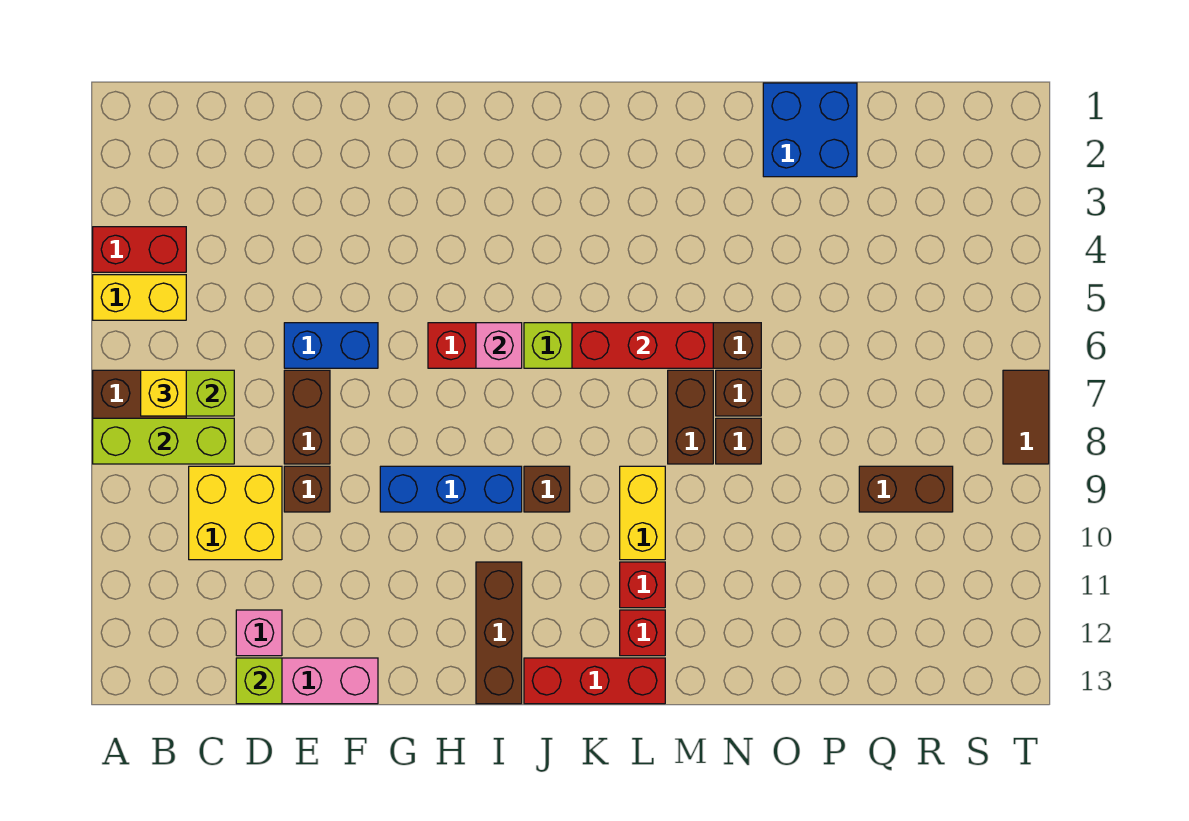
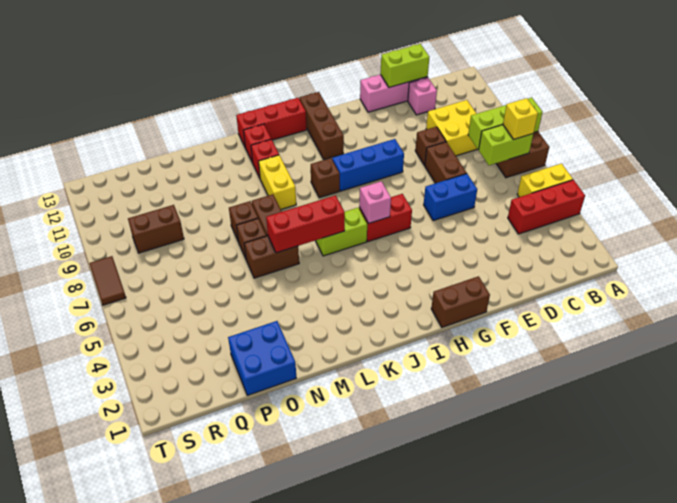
red 1x2 brick [93,227,186,272] -> red 1x3 brick [508,180,585,234]
lime 1x1 brick [236,658,282,704] -> lime 1x2 brick [381,44,429,87]
none -> brown 1x2 brick [431,276,490,327]

